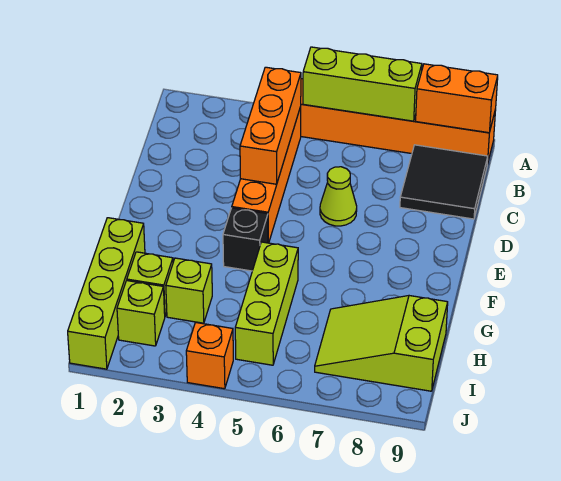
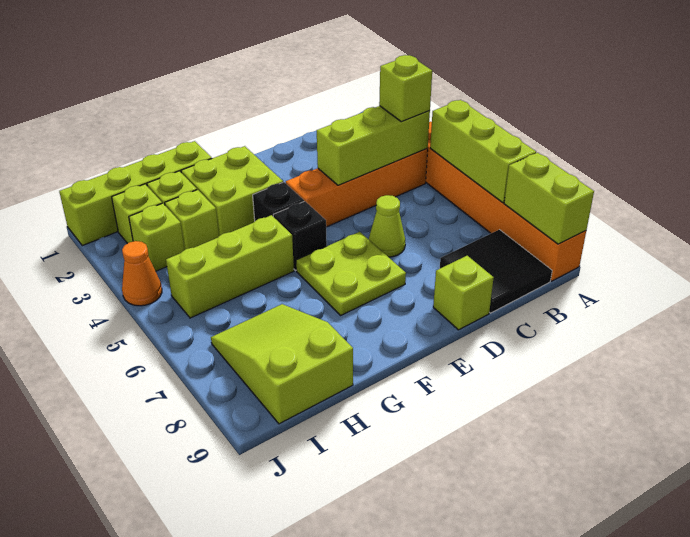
orange 1x2 brick [416,64,498,133] -> lime 1x2 brick [504,153,594,244]
orange 1x3 brick [240,67,301,184] -> lime 1x3 brick [317,106,430,185]
none -> lime 1x1 brick [379,55,432,122]
none -> lime 1x1 brick [433,256,494,330]
none -> lime 2x2 plate [296,232,406,315]
none -> lime 2x2 brick [181,146,283,236]
none -> black 1x1 brick [273,201,327,270]
none -> lime 1x1 brick [129,203,184,271]
orange 1x1 brick [186,322,233,389] -> orange 1x1 cone [122,241,162,306]

